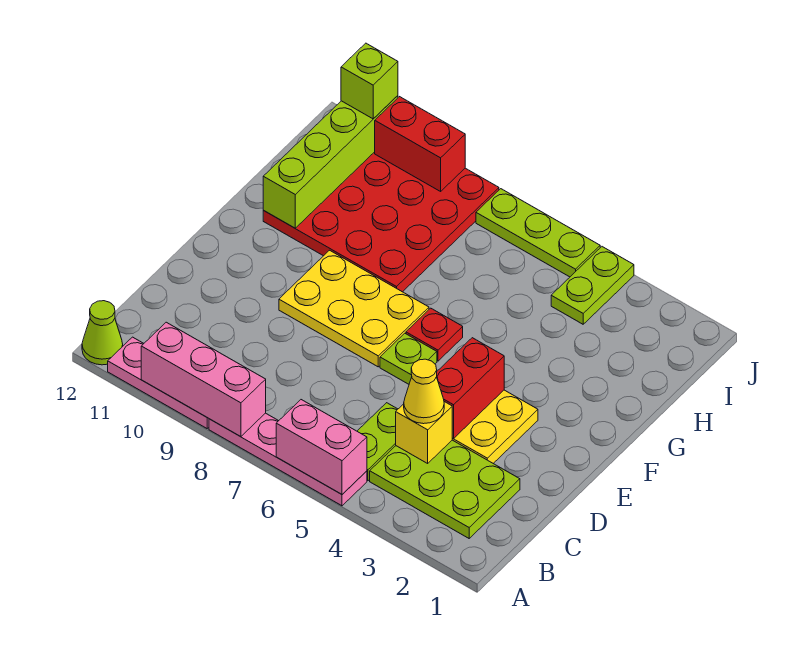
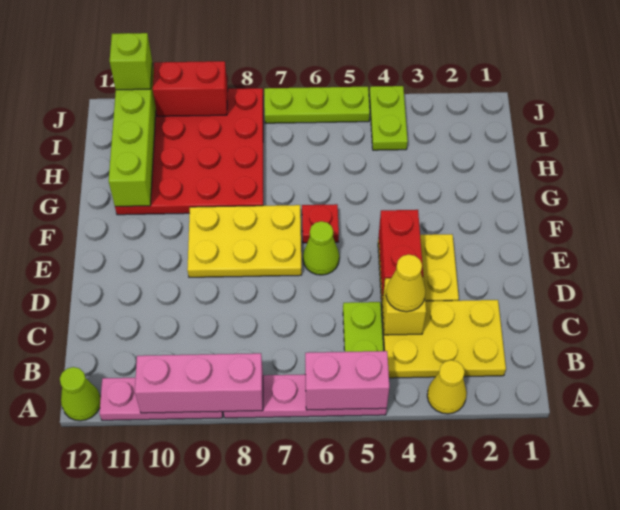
none -> yellow 1x1 cone [427,360,467,414]
lime 2x3 plate [370,440,520,538] -> yellow 2x3 plate [382,300,506,378]
lime 1x1 plate [380,333,437,384] -> lime 1x1 cone [303,221,339,275]

